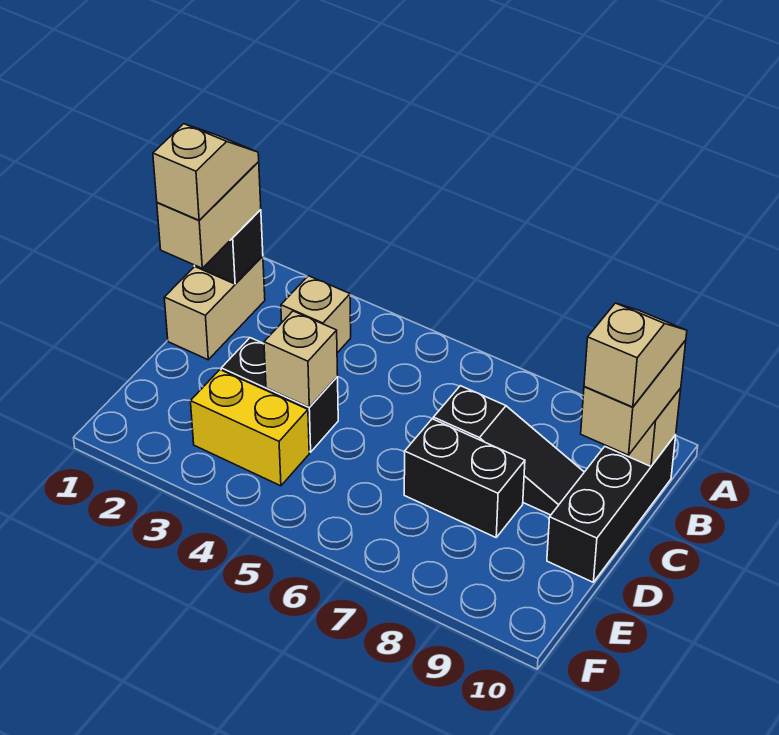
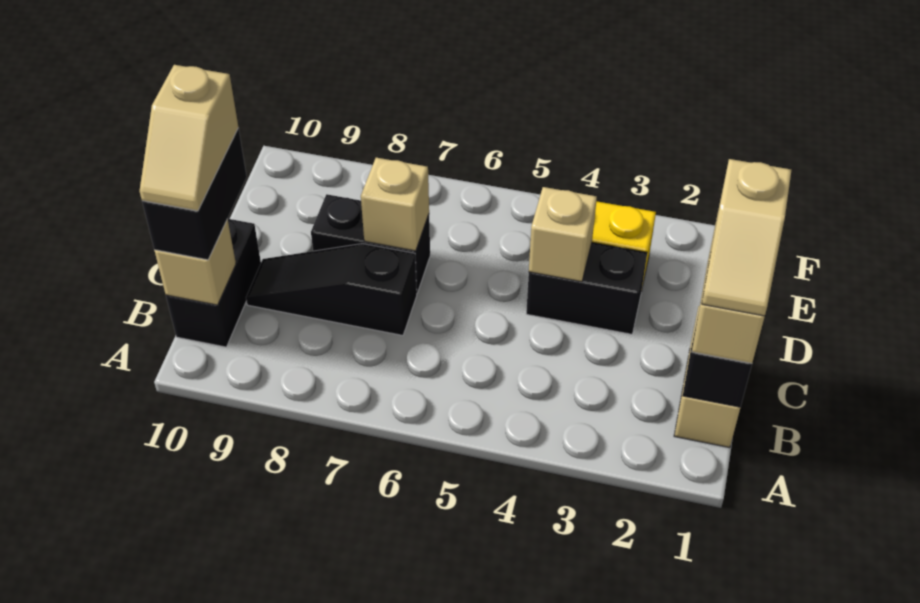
tan 1x1 brick [281,276,351,353] -> tan 1x1 brick moved to [361,158,429,251]
black 1x3 brick [547,435,676,582] -> black 1x2 brick [166,219,261,347]
tan 1x2 brick [581,340,686,455] -> black 1x2 brick [142,128,247,260]

